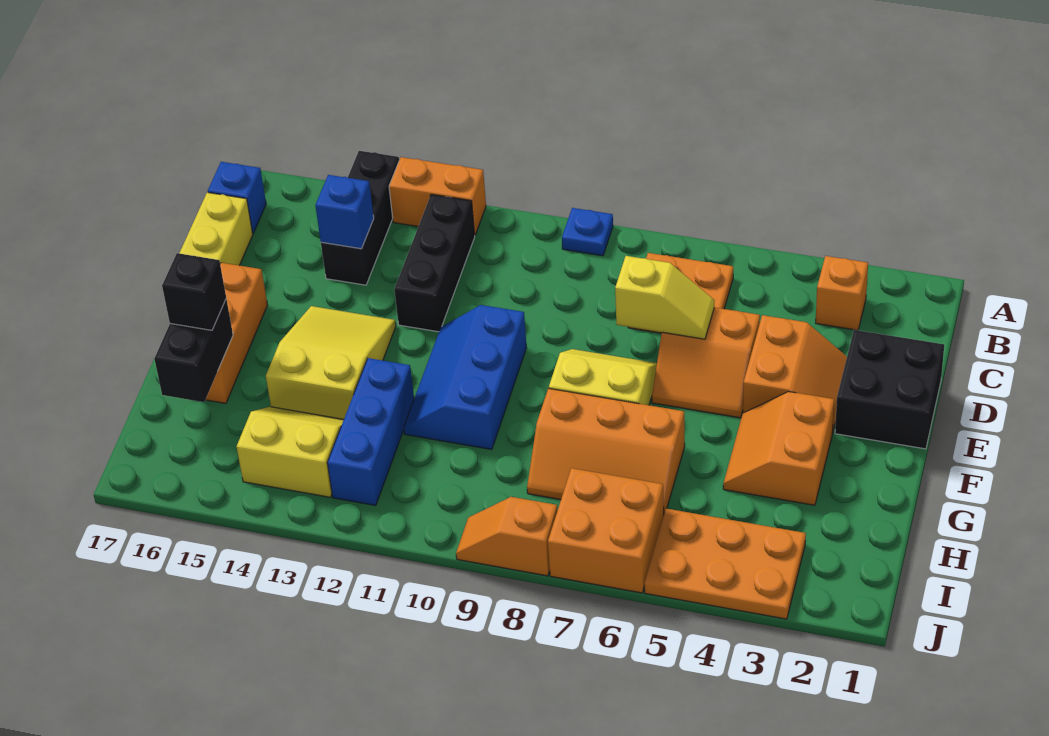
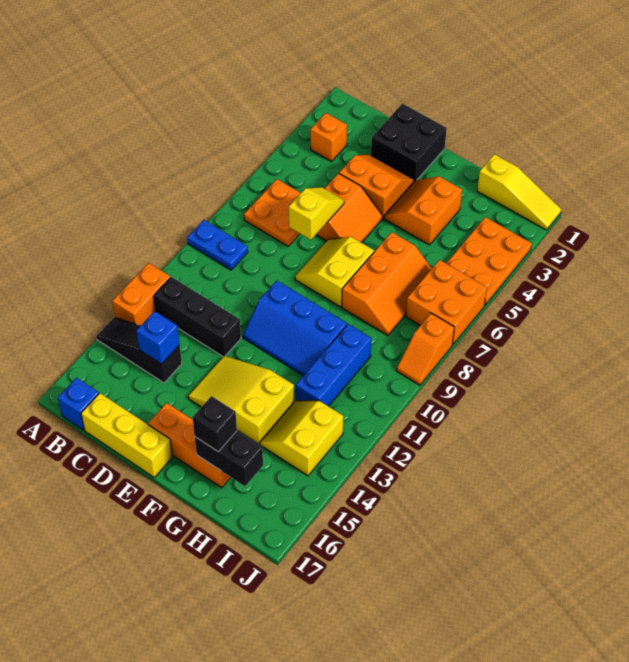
blue 1x1 plate [562,208,613,256] -> blue 1x2 plate [187,220,248,270]
black 1x3 brick [321,151,399,285] -> black 1x3 slope [96,317,182,383]
orange 2x2 slope [723,392,834,505] -> orange 2x2 slope turned to [384,176,462,245]
blue 1x3 brick [327,358,414,505] -> blue 1x3 brick turned to [296,324,371,406]
none -> yellow 1x3 slope [477,154,561,230]

